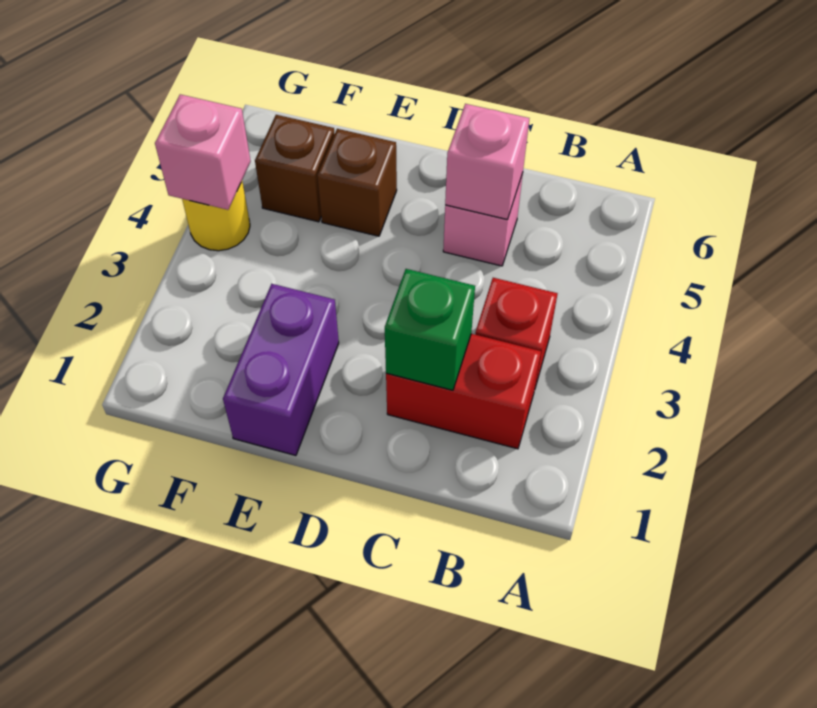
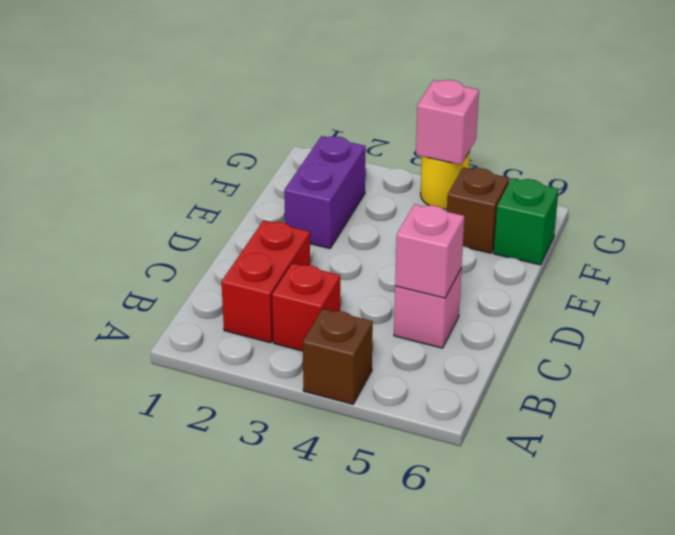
green 1x1 brick [385,269,475,390] -> green 1x1 brick moved to [494,178,559,265]
purple 1x2 brick [223,284,339,456] -> purple 1x2 brick turned to [284,136,366,249]
brown 1x1 brick [317,129,397,236] -> brown 1x1 brick moved to [303,309,373,404]

